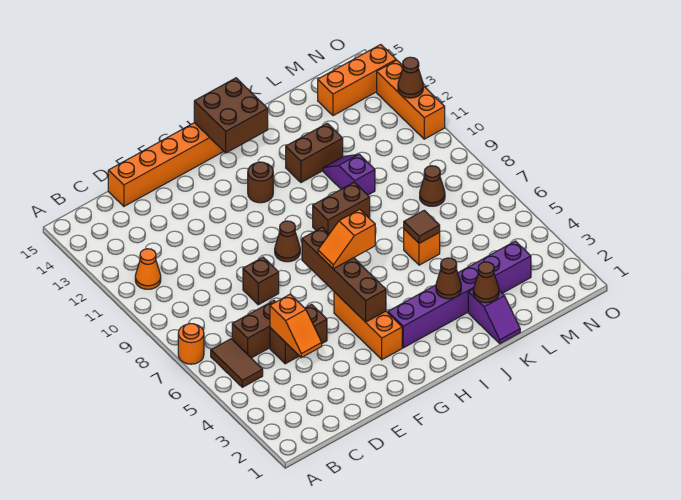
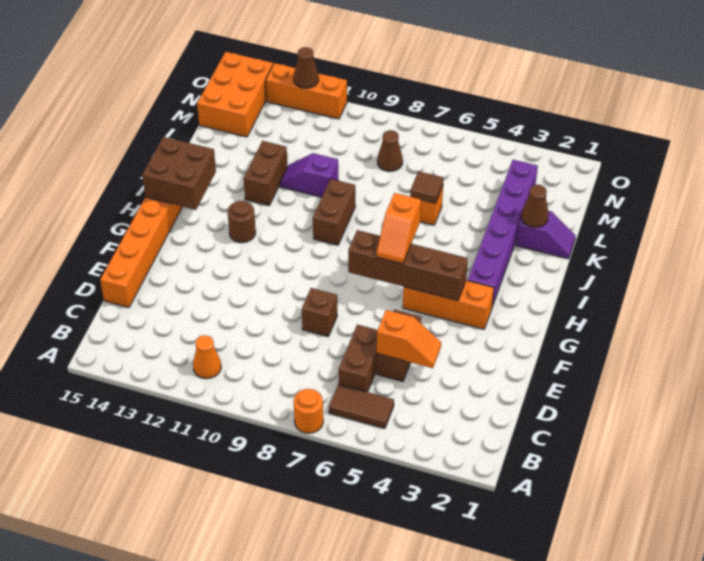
brown 1x1 cone [275,221,300,262] -> none
brown 1x1 cone [436,258,461,299] -> none
orange 1x3 brick [318,45,396,116] -> orange 2x3 brick [197,52,273,137]

